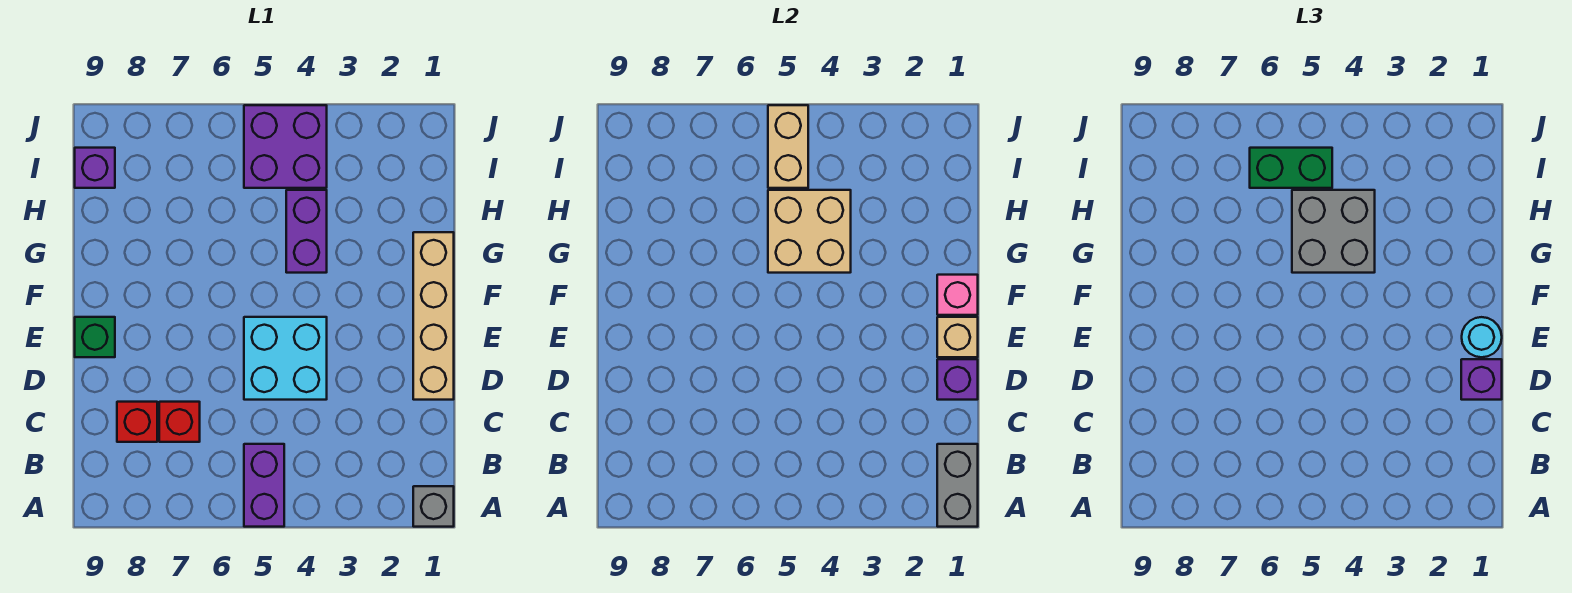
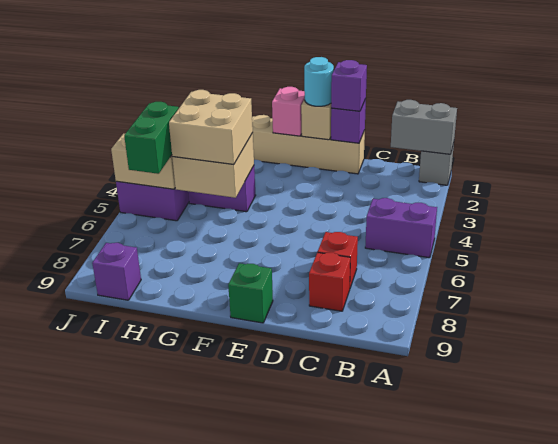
cyan 2x2 brick [244,317,327,400] -> none
grey 2x2 brick [1292,190,1375,273] -> tan 2x2 brick [169,90,253,165]

